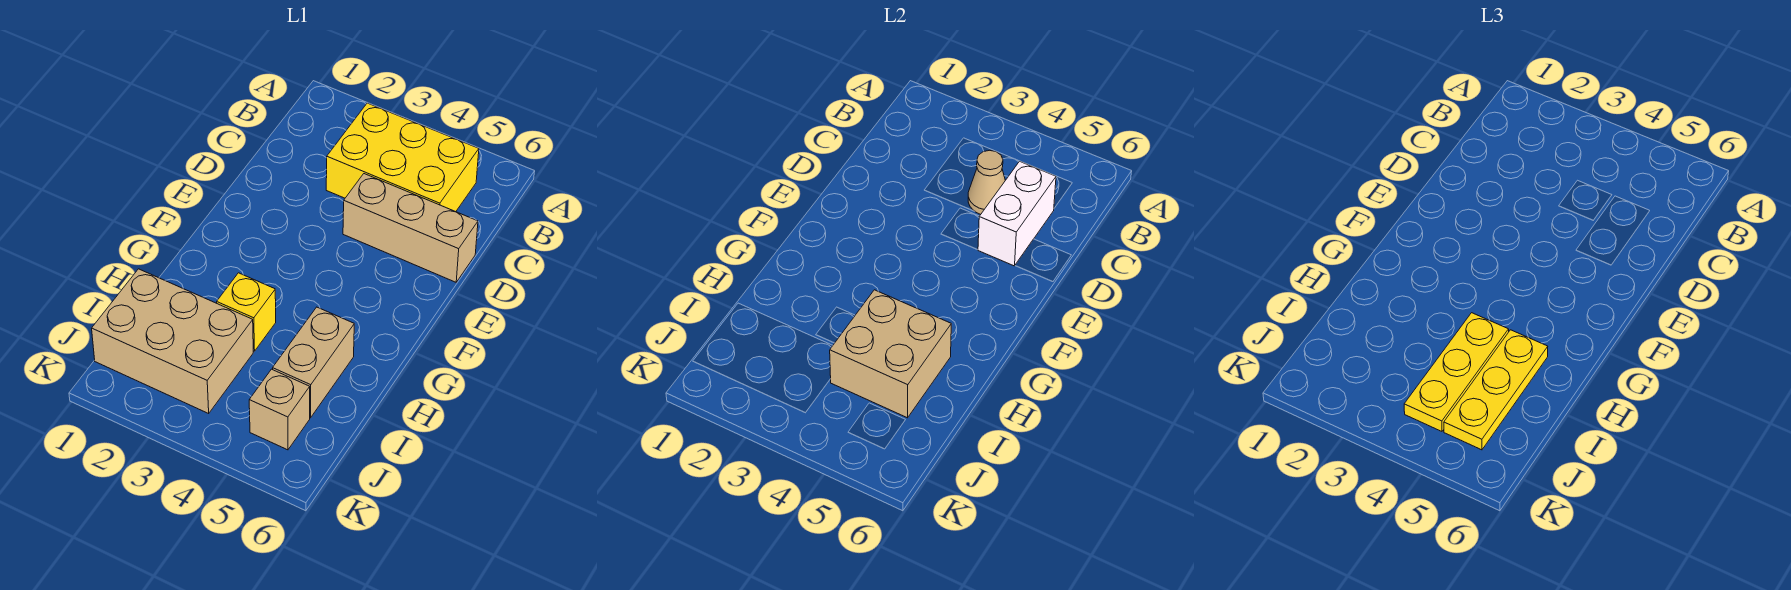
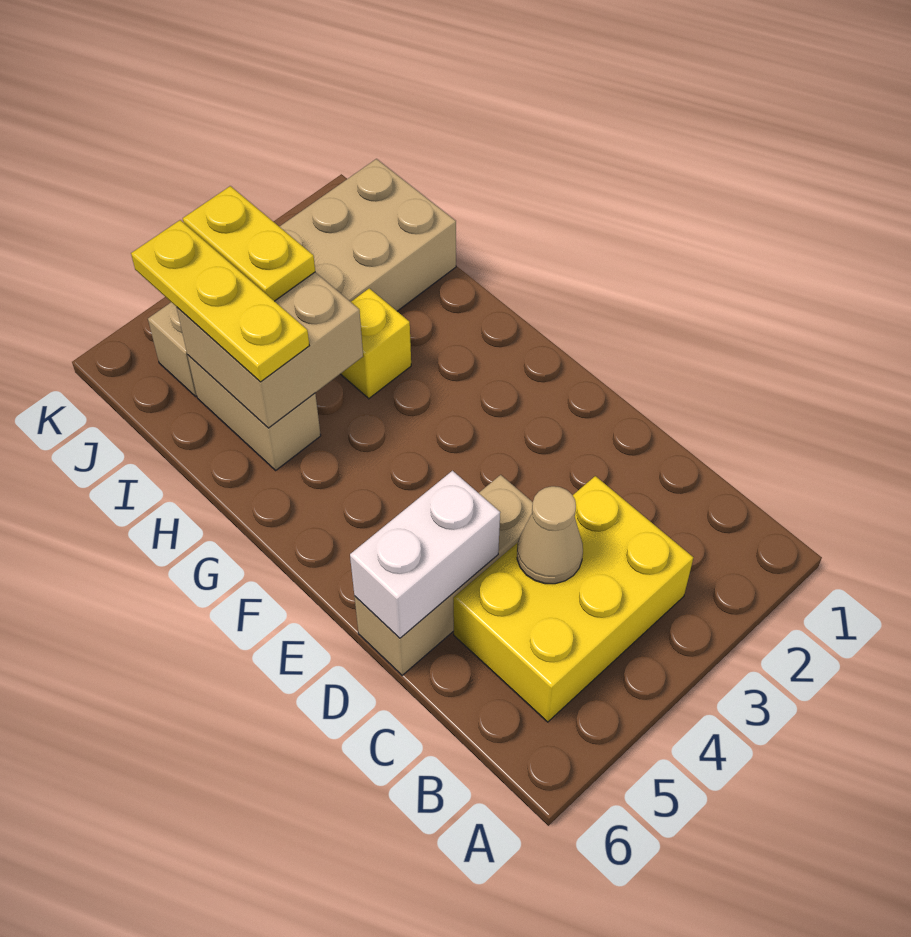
white 1x2 brick [978,161,1056,266] -> white 1x2 brick turned to [350,471,500,638]
yellow 1x3 plate [1404,313,1509,431] -> yellow 1x2 plate [183,186,315,301]

